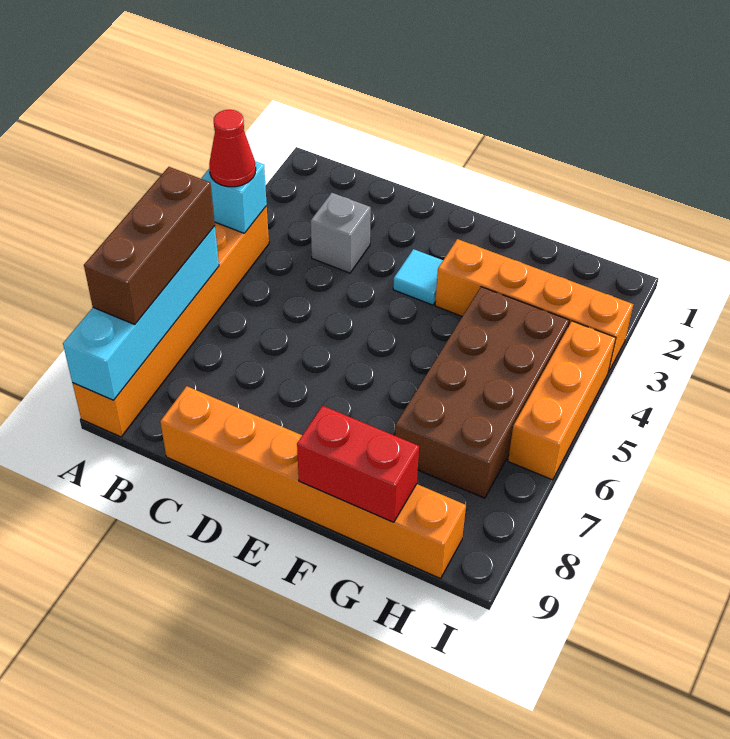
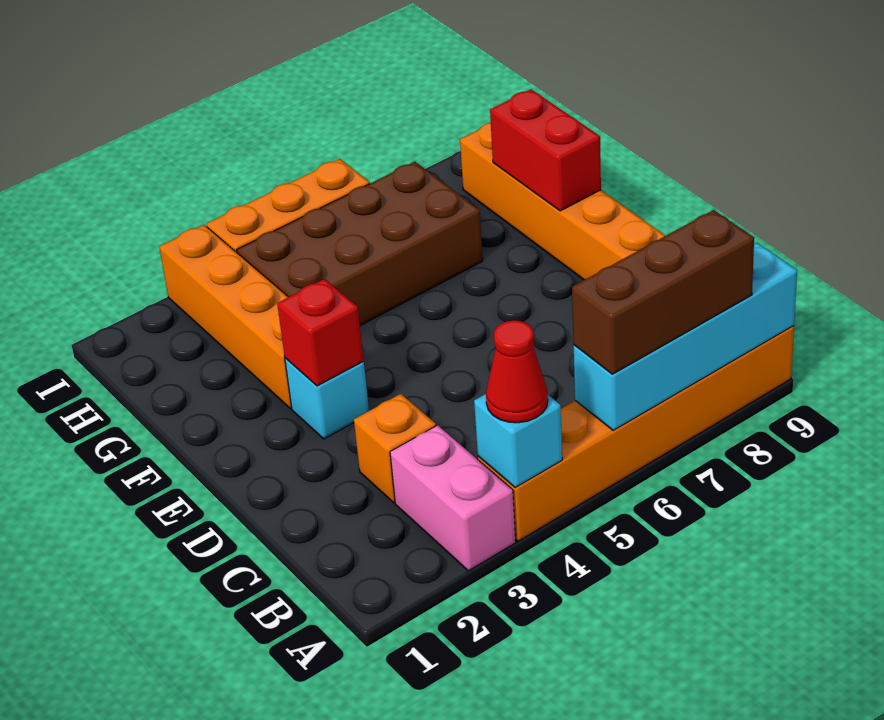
none -> pink 1x2 brick [390,425,516,571]
grey 1x1 brick [311,193,371,273] -> orange 1x1 brick [354,394,436,503]
cyan 1x1 tile [393,249,443,305] -> cyan 1x1 brick [285,358,369,439]
none -> red 1x1 brick [277,279,364,386]

